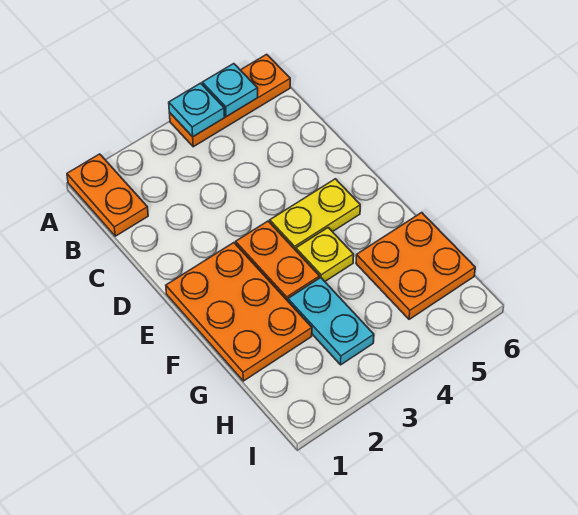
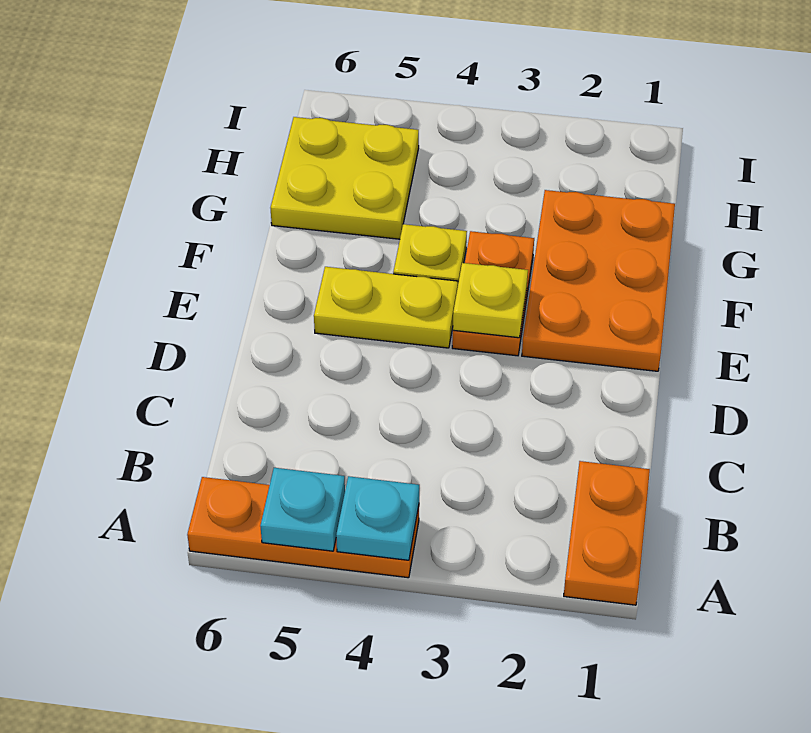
none -> yellow 1x1 plate [453,263,528,338]
cyan 1x2 plate [288,278,374,365] -> none
orange 2x2 plate [356,213,475,319] -> yellow 2x2 plate [271,117,419,239]

